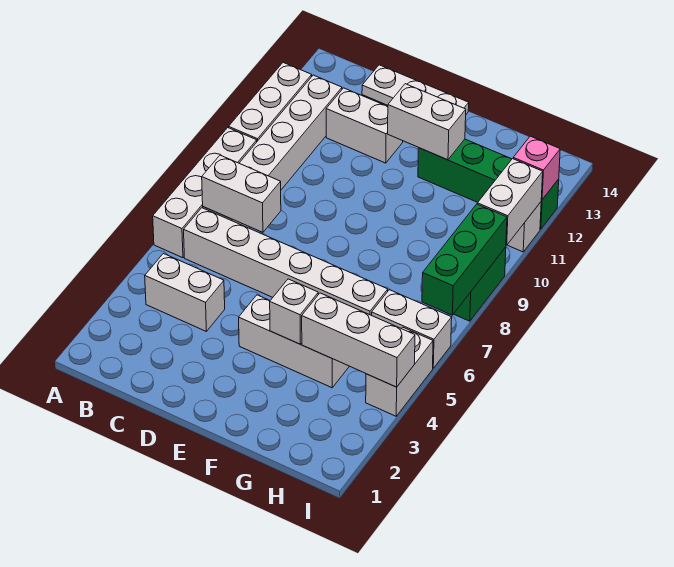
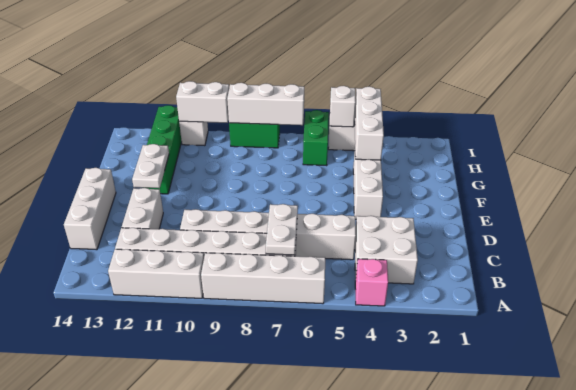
white 1x2 brick [145,254,225,331] -> white 2x2 brick [355,216,418,284]
white 1x6 brick [184,208,388,315] -> white 1x6 brick turned to [180,209,356,260]
white 1x2 brick [202,155,281,232] -> white 1x2 plate [266,204,298,255]
white 1x3 plate [362,65,469,114] -> white 1x3 brick [64,168,116,250]
white 1x2 brick [388,84,466,160] -> white 1x2 plate [132,144,169,188]
white 1x1 brick [270,279,318,344] -> white 1x1 brick moved to [330,86,355,127]
white 1x2 brick [372,290,452,368] -> green 1x2 brick [303,110,329,166]
green 1x3 brick [422,204,507,315] -> white 1x3 brick [227,83,304,125]
pink 1x1 brick [513,136,560,200] -> pink 1x1 brick moved to [355,259,388,306]

